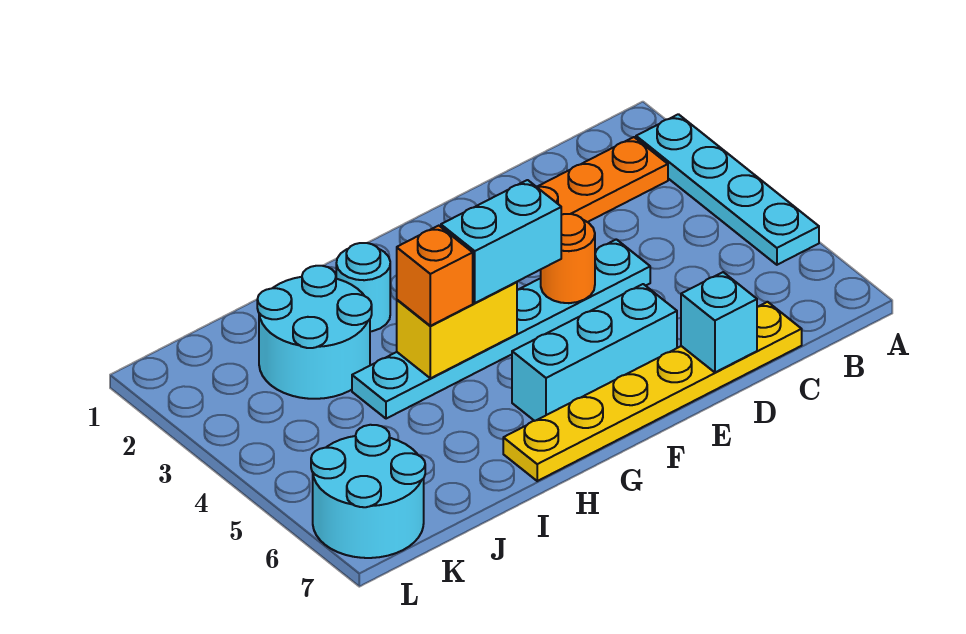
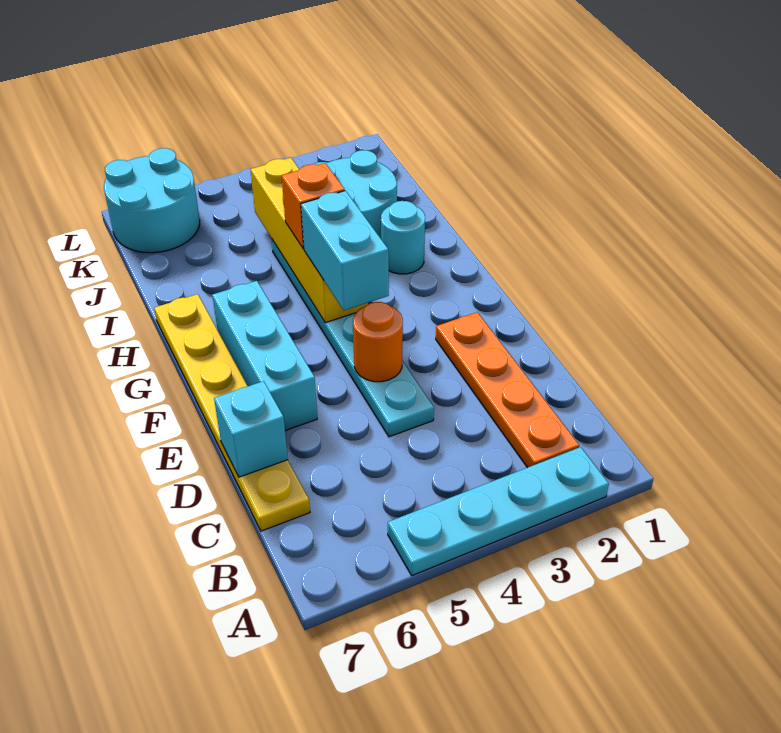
yellow 1x2 brick [397,282,517,378] -> yellow 1x4 brick [251,158,368,323]

